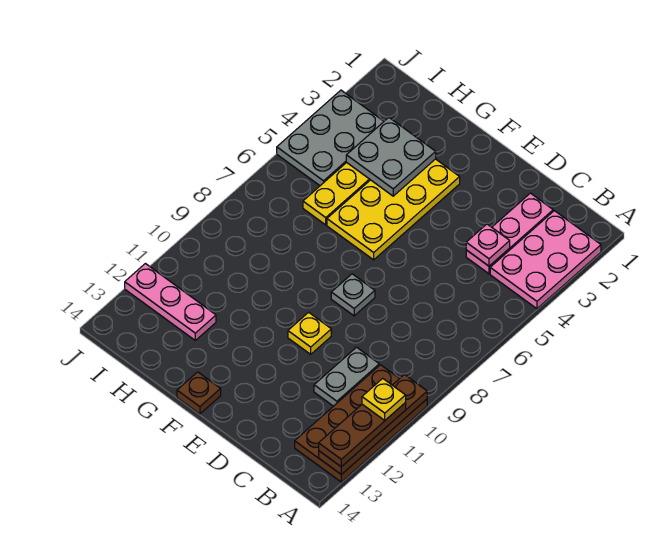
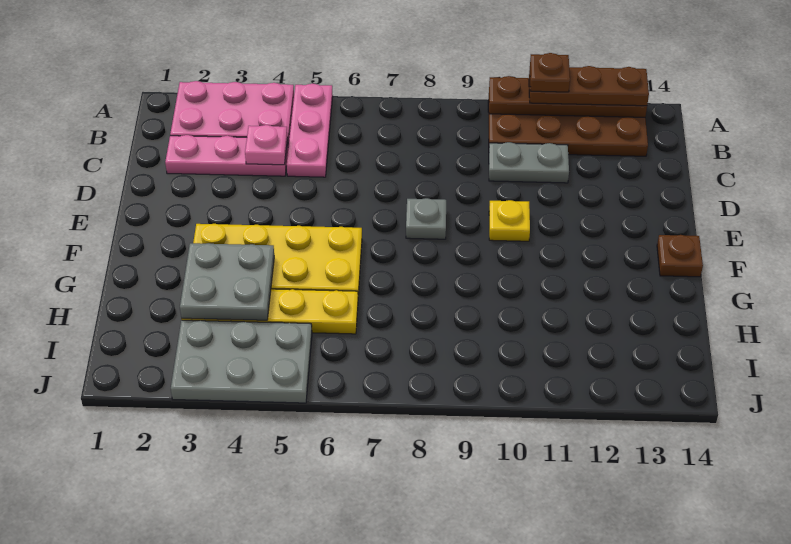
yellow 1x1 plate [362,378,406,420] -> brown 1x1 plate [530,53,570,92]
pink 1x3 plate [125,264,216,340] -> pink 1x3 plate moved to [287,84,333,177]

